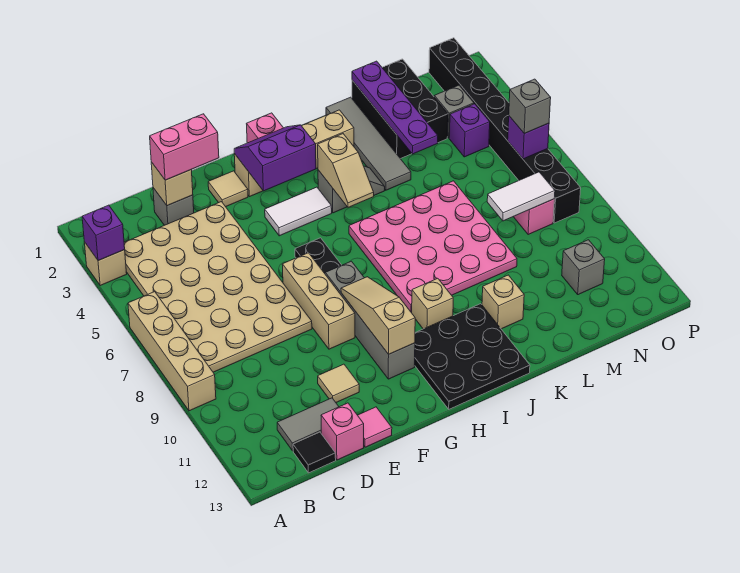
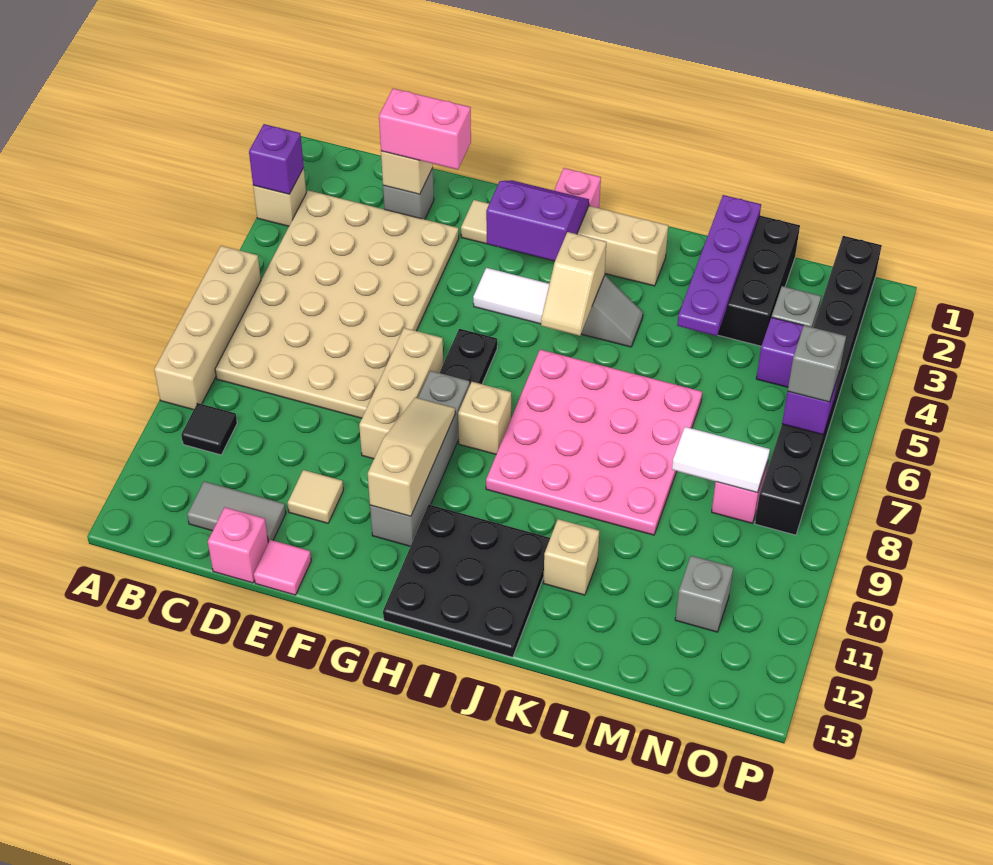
black 1x1 tile [293,432,336,473] -> black 1x1 tile moved to [181,403,237,455]
tan 1x1 brick [412,278,453,329] -> tan 1x1 brick moved to [458,382,511,454]
grey 1x4 tile [326,97,411,190] -> none

